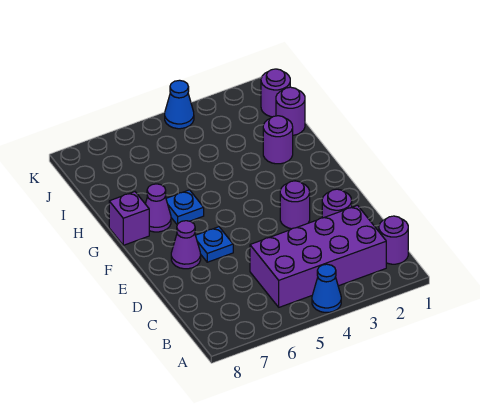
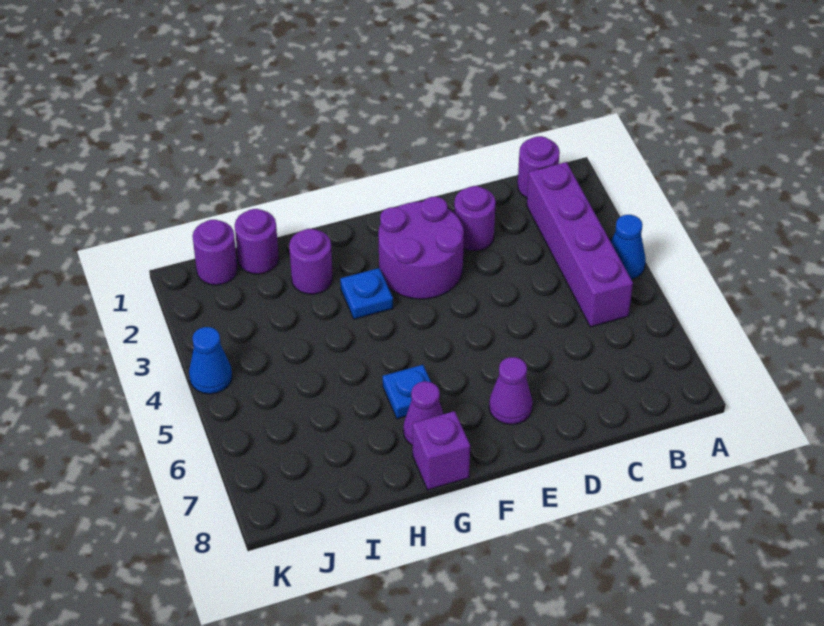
purple 2x4 brick [250,205,386,307] -> purple 1x4 brick [527,162,633,327]
purple 1x1 round brick [280,181,310,229] -> purple 2x2 round brick [378,197,464,299]
blue 1x1 plate [196,227,233,262] -> blue 1x1 plate moved to [340,268,393,319]

